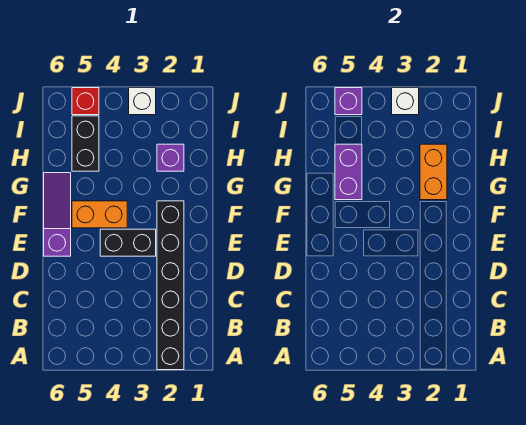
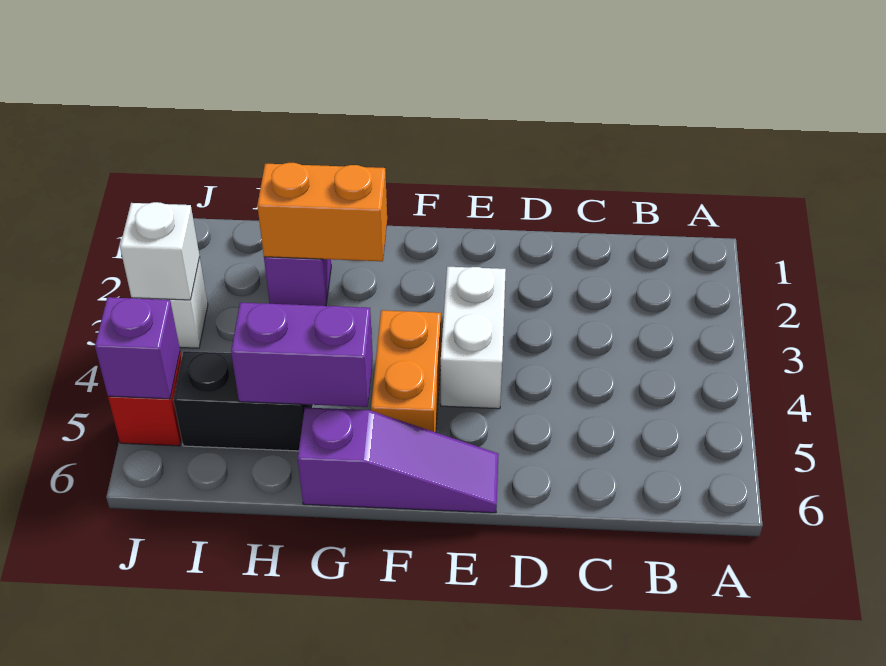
black 1x6 brick [157,201,184,370] -> none
black 1x2 brick [100,229,156,256] -> white 1x2 brick [441,267,506,409]
purple 1x3 slope [44,173,71,256] -> purple 1x3 slope turned to [298,407,499,513]

